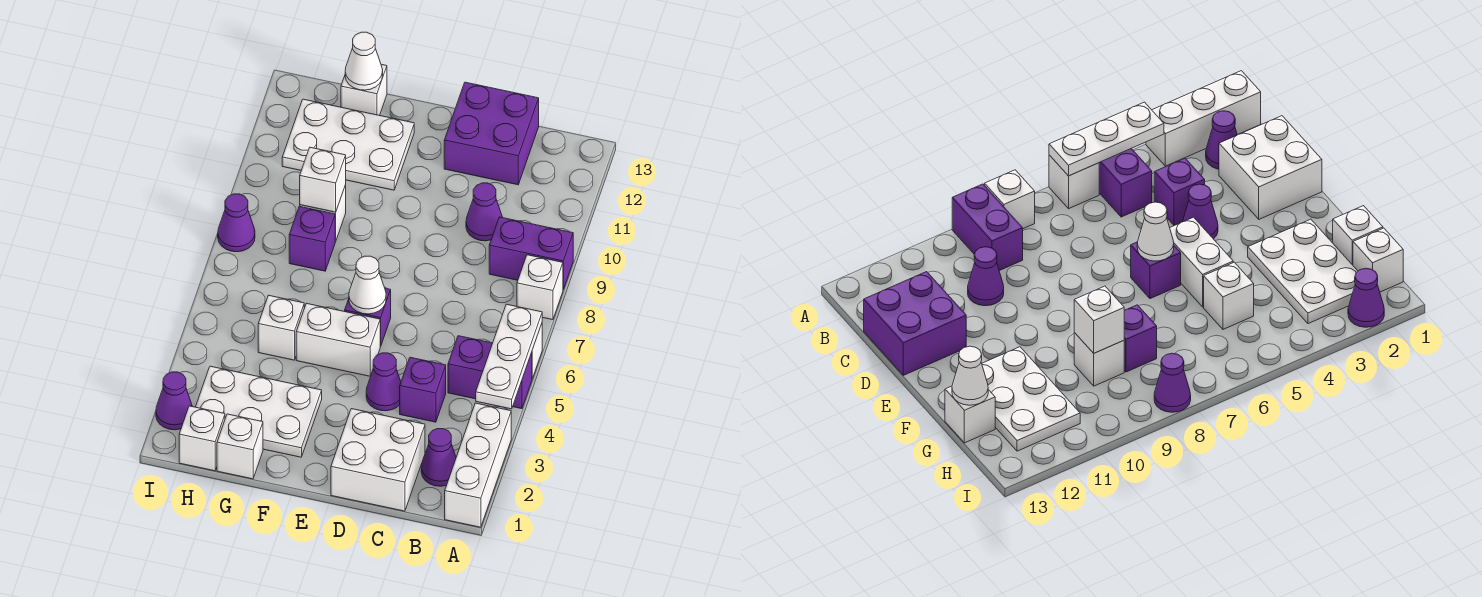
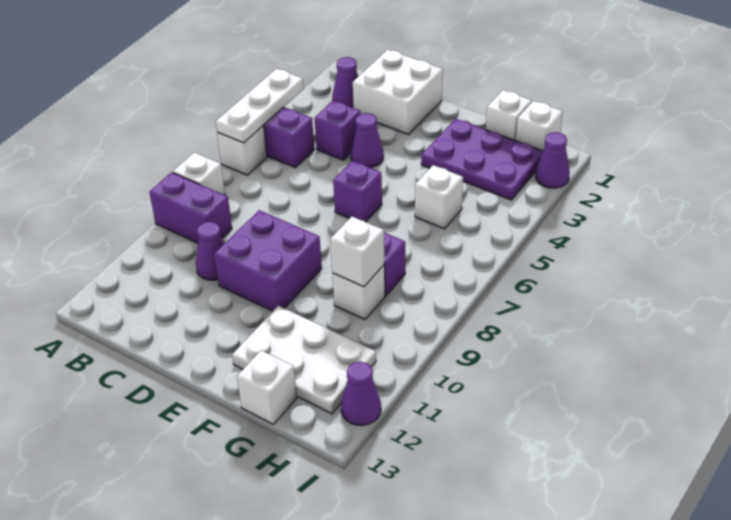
white 1x3 brick [445,403,511,527] -> none
purple 2x2 brick [444,82,539,185] -> purple 2x2 brick moved to [214,210,322,311]
white 1x2 brick [296,303,380,376] -> none
white 1x1 cone [349,256,386,314] -> none
white 2x3 plate [196,366,322,457] -> purple 2x3 plate [421,119,543,200]
white 1x1 cone [345,32,383,90] -> none
purple 1x1 cone [218,194,255,252] -> purple 1x1 cone moved to [341,362,381,425]

